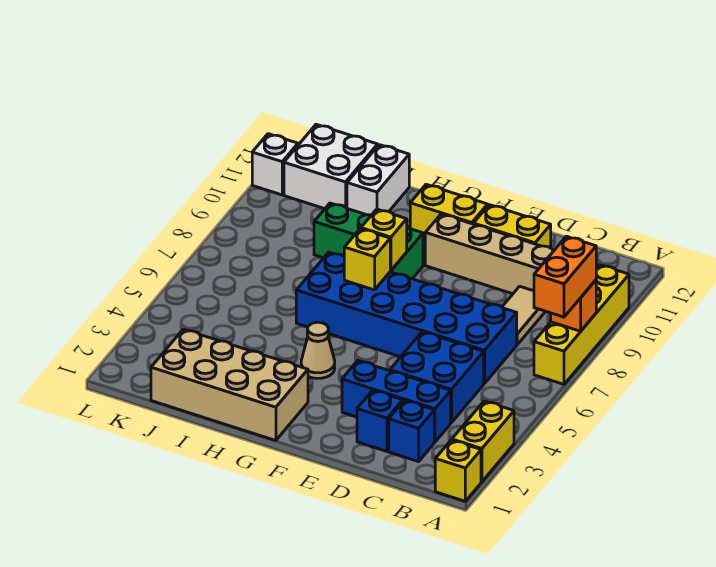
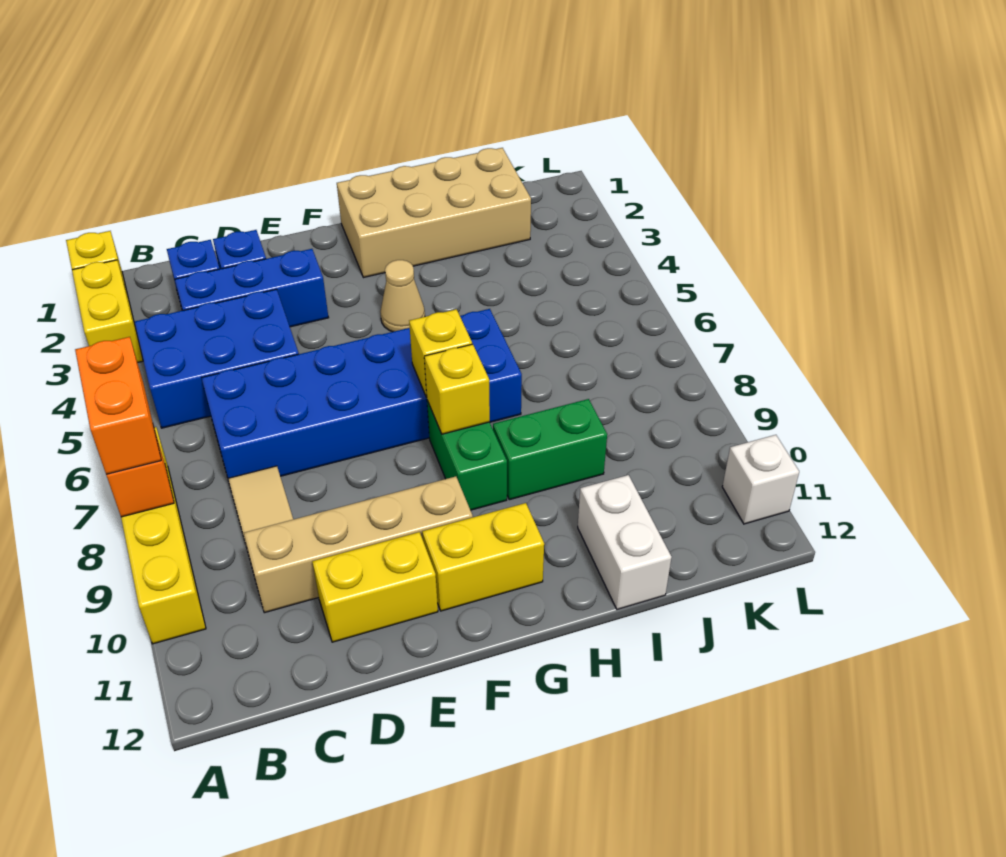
blue 2x2 brick [390,332,484,423] -> blue 2x3 brick [134,289,299,428]
white 2x2 brick [284,124,378,209] -> none

